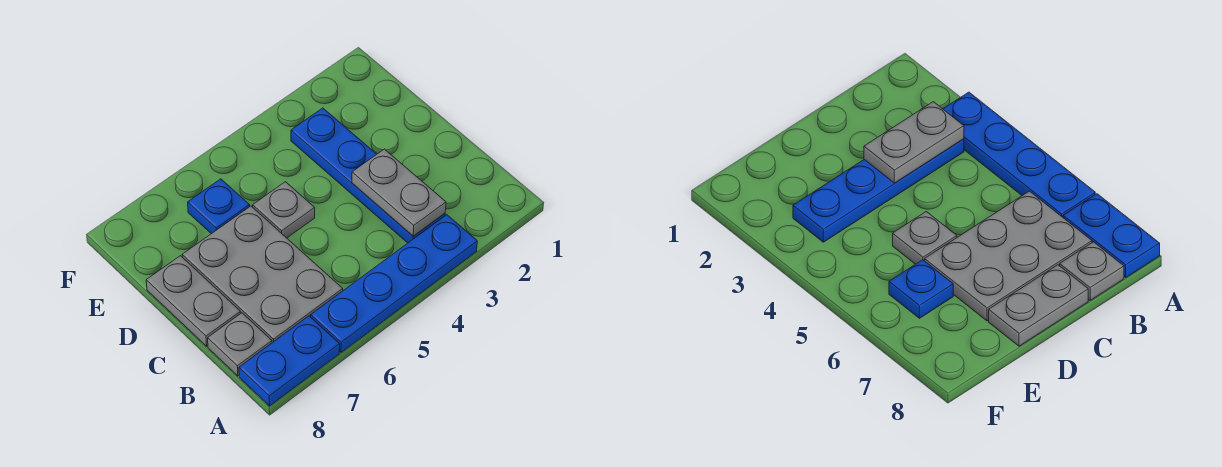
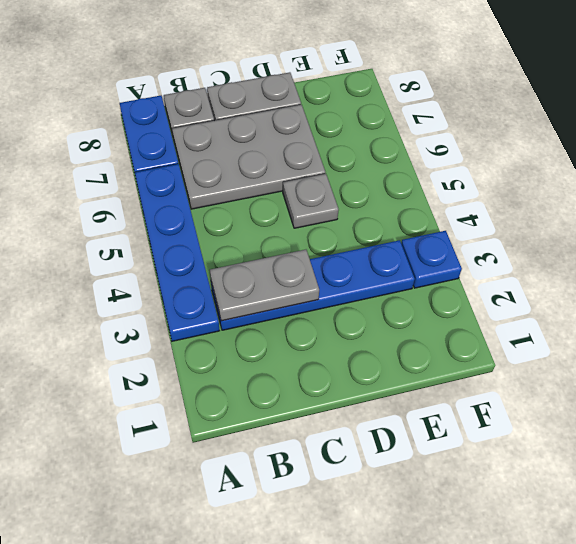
blue 1x1 plate [188,179,250,234] -> blue 1x1 plate moved to [401,231,462,288]

